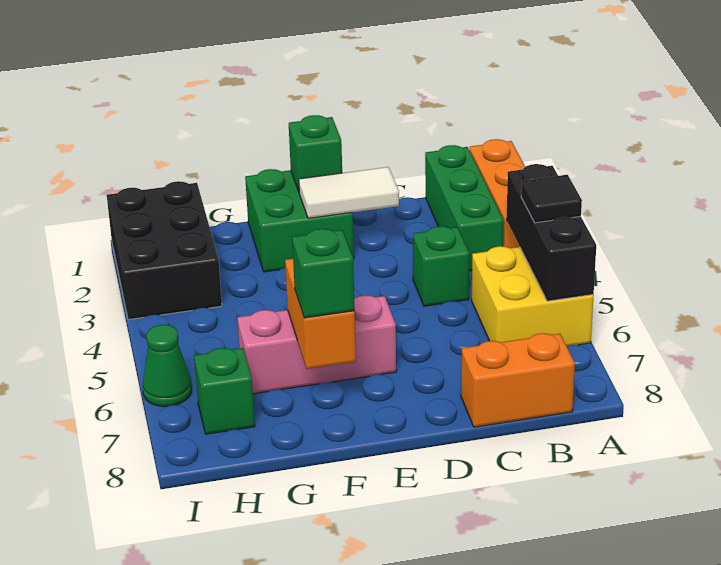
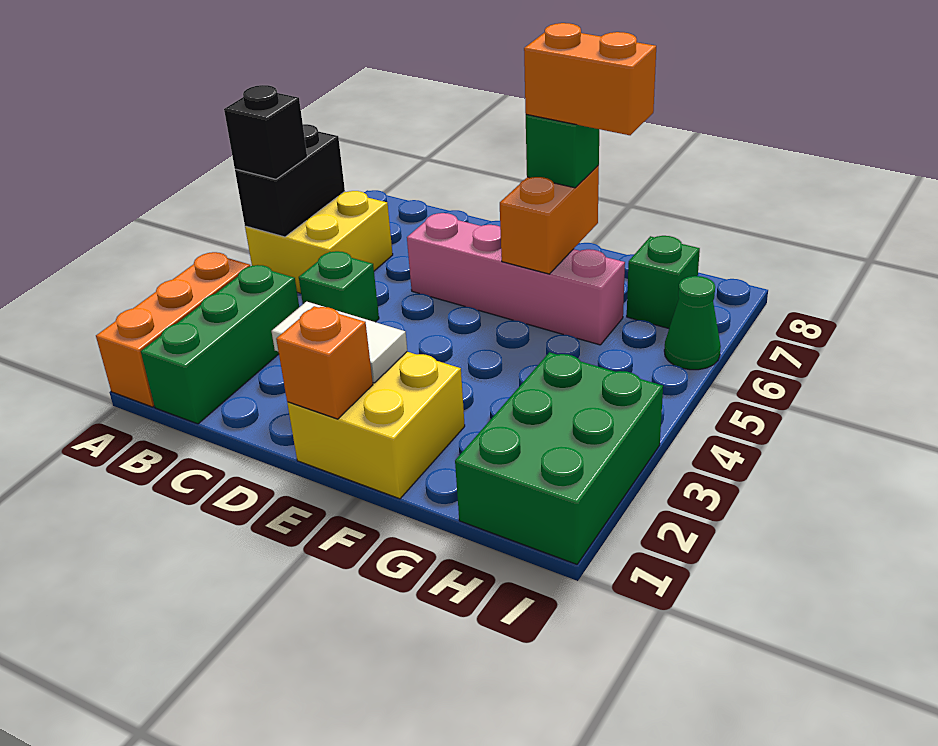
black 1x3 brick [507,164,596,301] -> black 1x2 brick [235,124,345,237]
black 1x1 tile [521,175,582,223] -> black 1x1 brick [224,85,307,179]
orange 1x2 brick [461,333,575,427] -> orange 1x2 brick moved to [524,23,656,135]
green 2x2 brick [245,169,354,272] -> yellow 2x2 brick [287,352,465,499]
green 1x1 brick [289,115,342,192] -> orange 1x1 brick [276,306,373,419]
pink 1x3 brick [237,295,396,394] -> pink 1x4 brick [407,213,625,345]
black 2x3 brick [107,181,222,320] -> green 2x3 brick [455,352,663,564]

